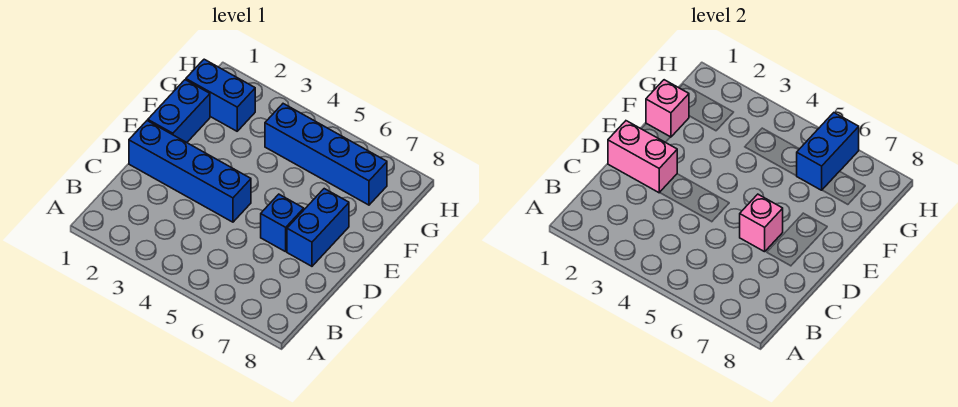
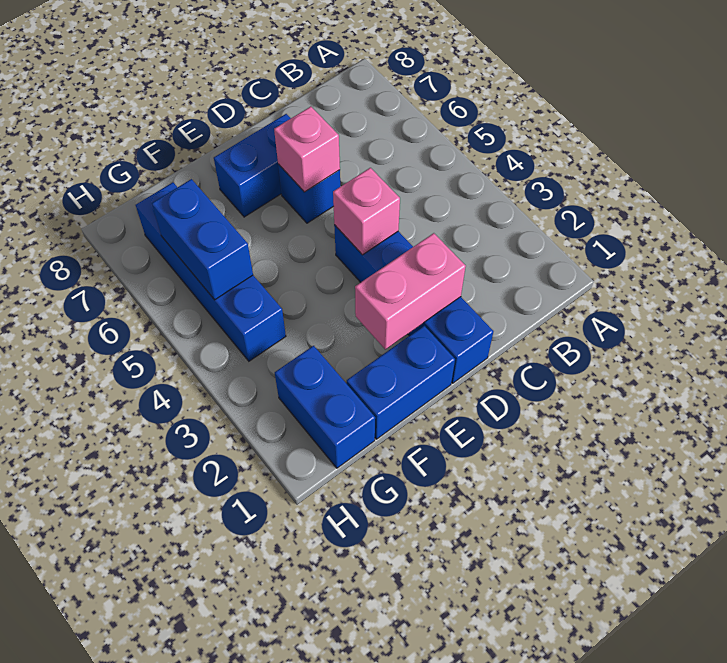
pink 1x2 brick [608,121,677,193] -> pink 1x2 brick turned to [355,233,466,349]
pink 1x1 brick [646,80,689,137] -> pink 1x1 brick moved to [333,168,400,255]
blue 1x2 brick [797,113,859,190] -> blue 1x2 brick turned to [152,179,253,300]

